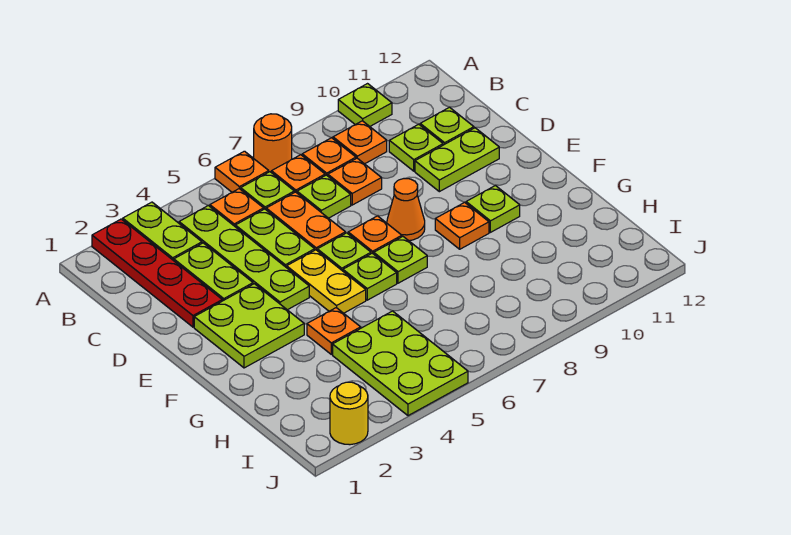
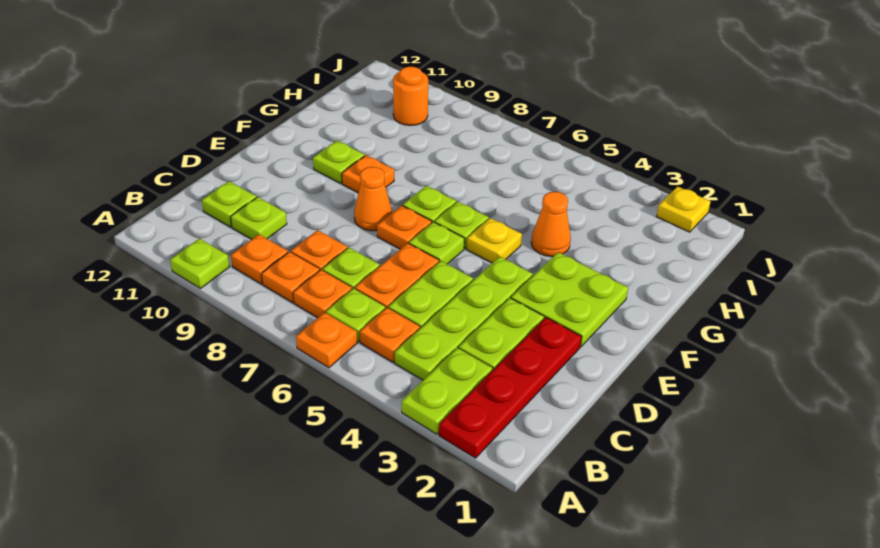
orange 1x1 round brick [254,114,292,172] -> orange 1x1 round brick moved to [393,67,428,126]
lime 1x2 plate [415,128,499,192] -> none
yellow 1x2 plate [287,250,366,313] -> yellow 1x1 plate [467,218,522,263]
orange 1x1 plate [307,308,361,354] -> orange 1x1 cone [531,192,571,257]
lime 2x3 plate [333,311,468,416] -> none
yellow 1x1 round brick [330,382,368,445] -> yellow 1x1 plate [657,186,710,232]

